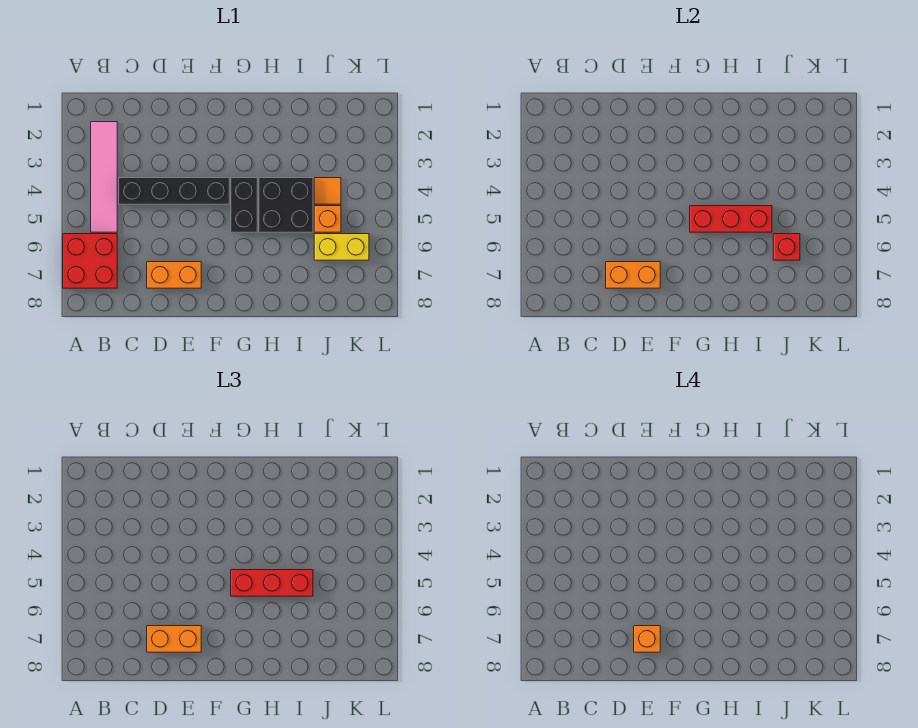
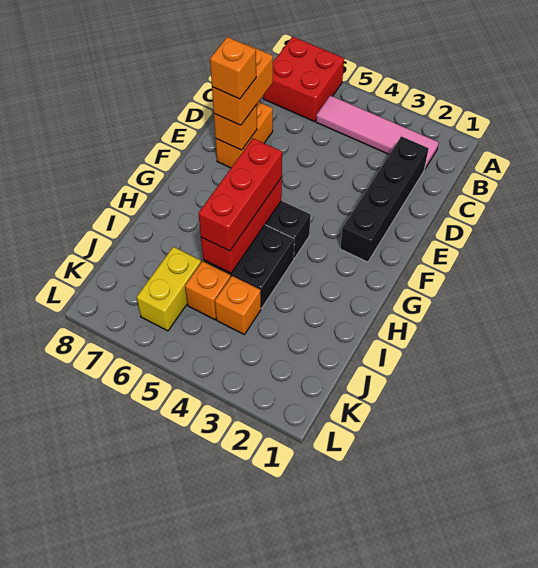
black 1x4 brick [119,178,229,204] -> black 1x4 brick moved to [340,136,429,262]
orange 1x2 brick [606,262,660,288] -> orange 1x1 brick [214,105,257,150]
orange 1x1 tile [314,178,341,204] -> orange 1x1 brick [215,276,261,334]
red 1x1 brick [773,234,800,260] -> none

